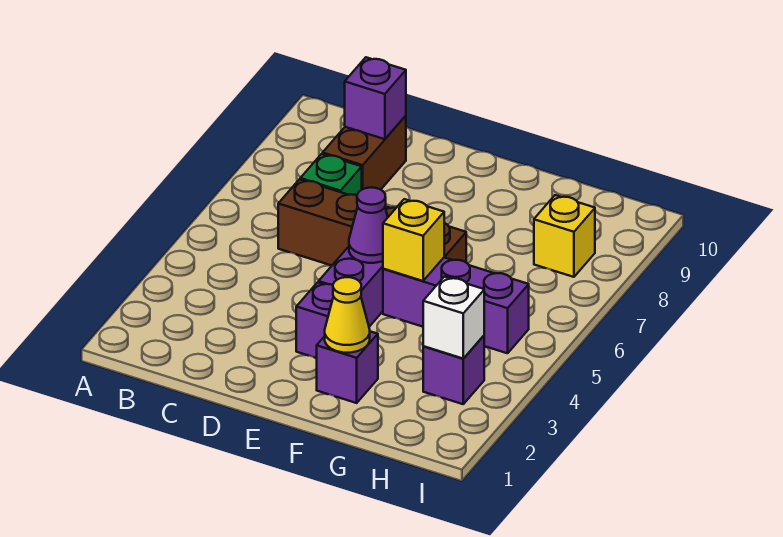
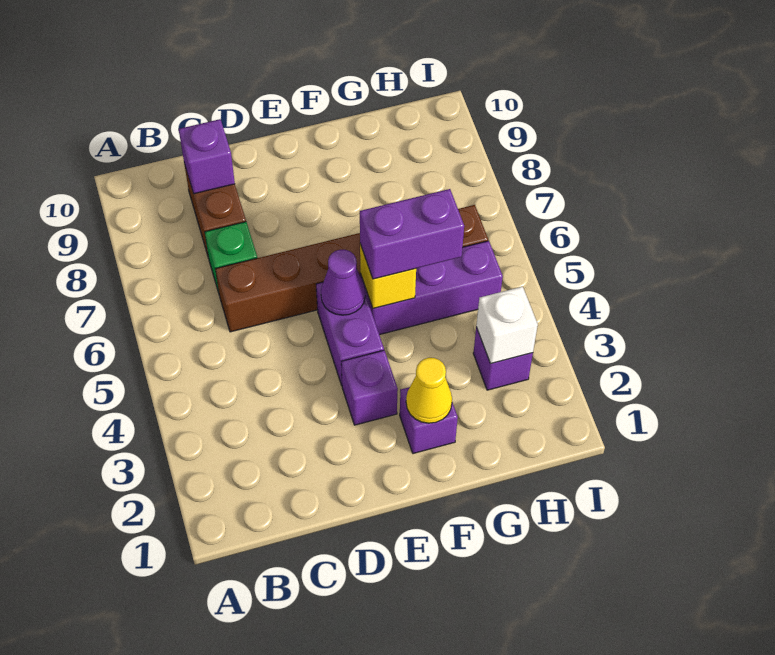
brown 1x4 brick [278,179,466,266] -> brown 1x6 brick [215,205,488,332]
none -> purple 1x2 brick [360,189,464,279]
yellow 1x1 brick [534,195,595,277] -> none

